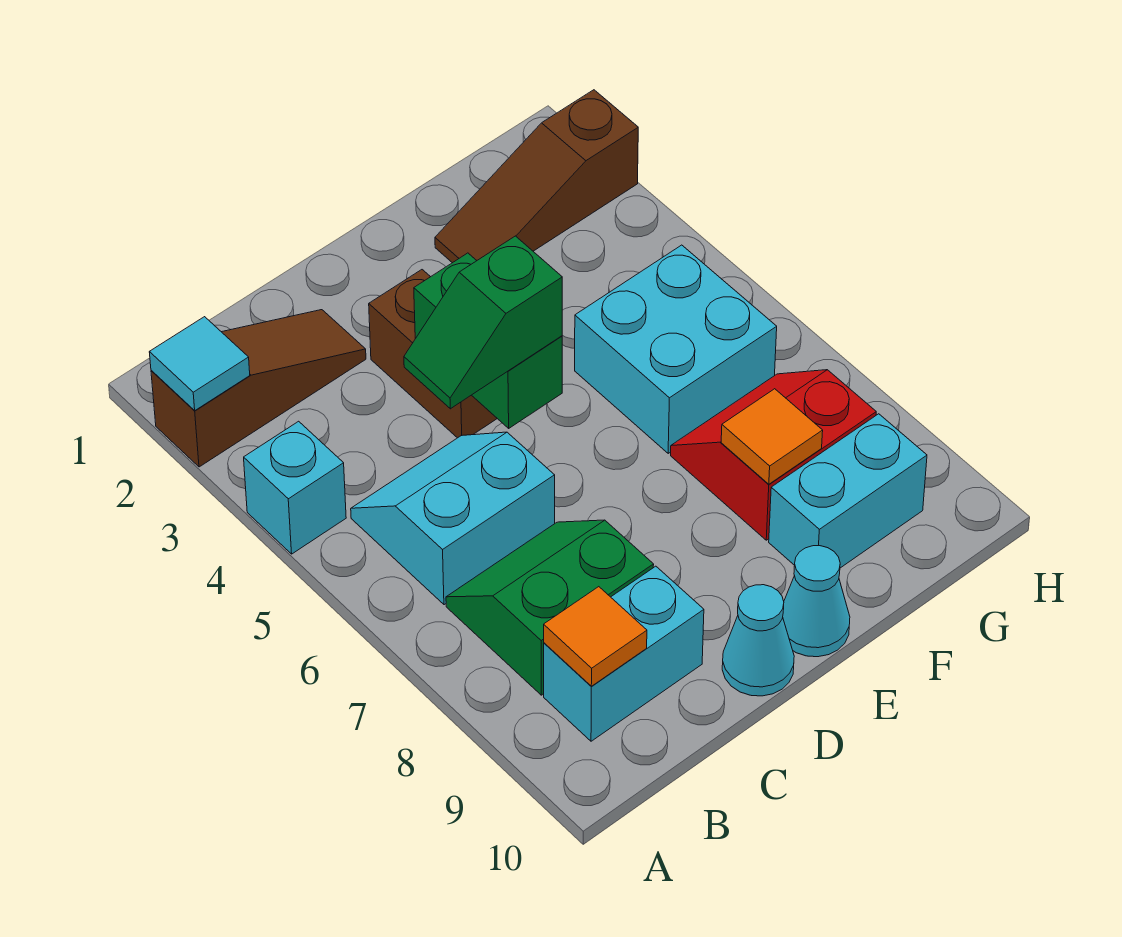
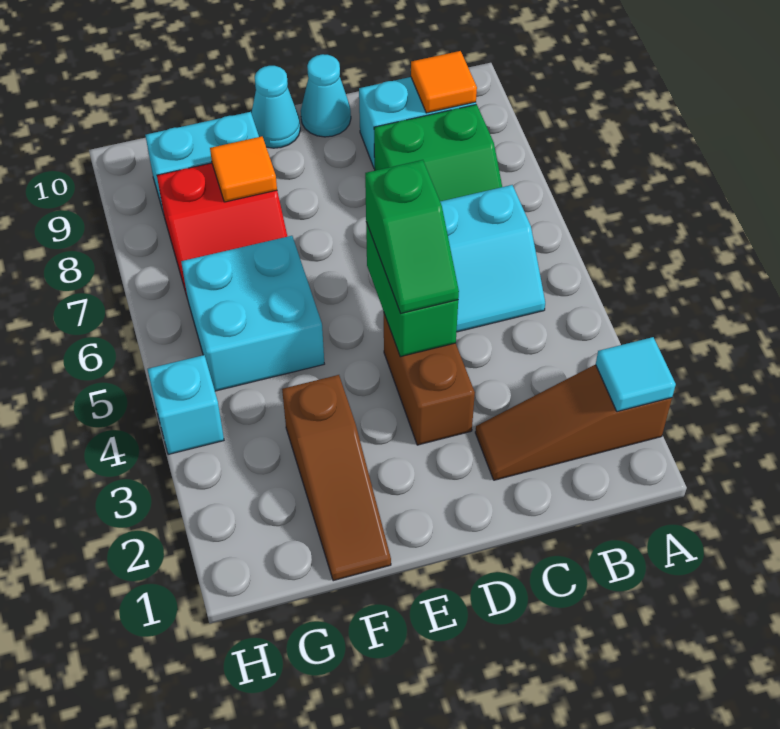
cyan 1x1 brick [244,421,346,554] -> cyan 1x1 brick moved to [147,355,224,455]
green 1x2 slope [404,236,562,409] -> green 1x2 slope turned to [365,160,459,313]
brown 1x3 slope [435,90,638,263] -> brown 1x3 slope turned to [282,375,391,581]

